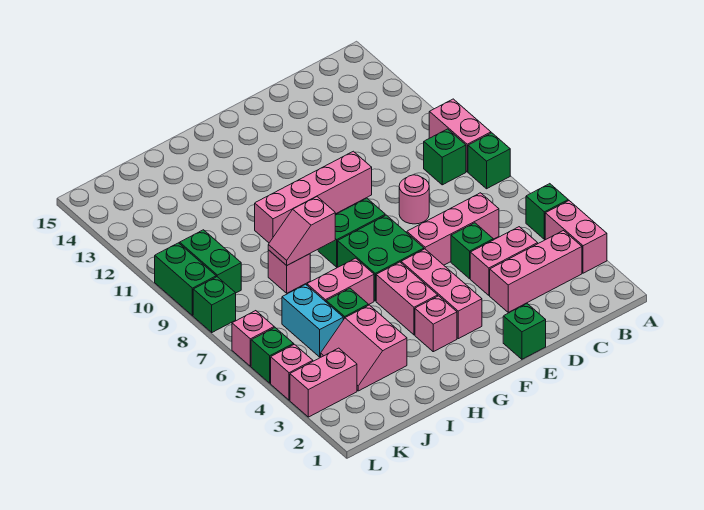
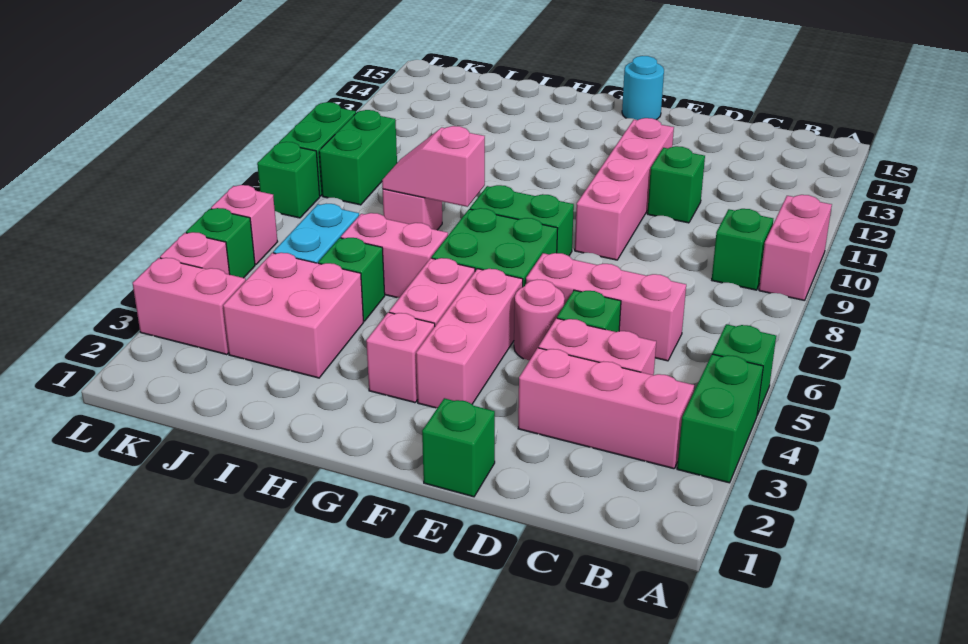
pink 1x2 brick [545,201,607,273] -> green 1x2 brick [677,354,763,483]
green 1x1 brick [468,133,510,189] -> green 1x1 brick moved to [647,146,705,223]
pink 1x1 round brick [399,175,429,224] -> pink 1x1 round brick moved to [514,280,565,361]
pink 1x4 brick [255,151,372,243] -> pink 1x4 brick turned to [575,118,674,260]
none -> cyan 1x1 round brick [622,56,664,120]
pink 2x2 slope [321,305,407,391] -> pink 2x2 brick [223,253,364,378]

